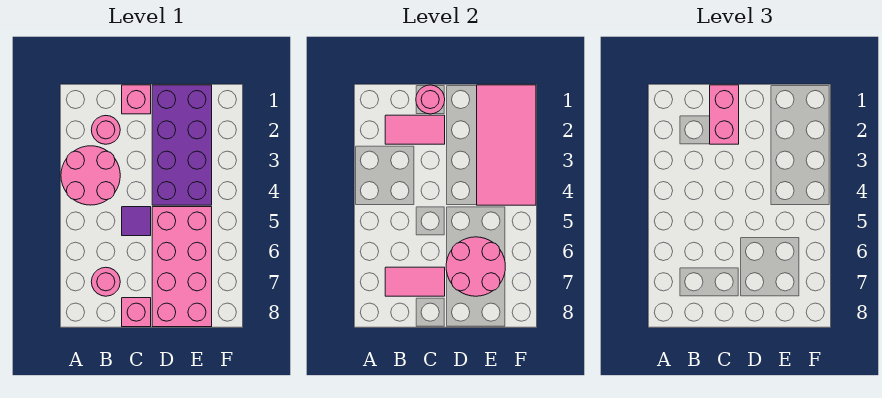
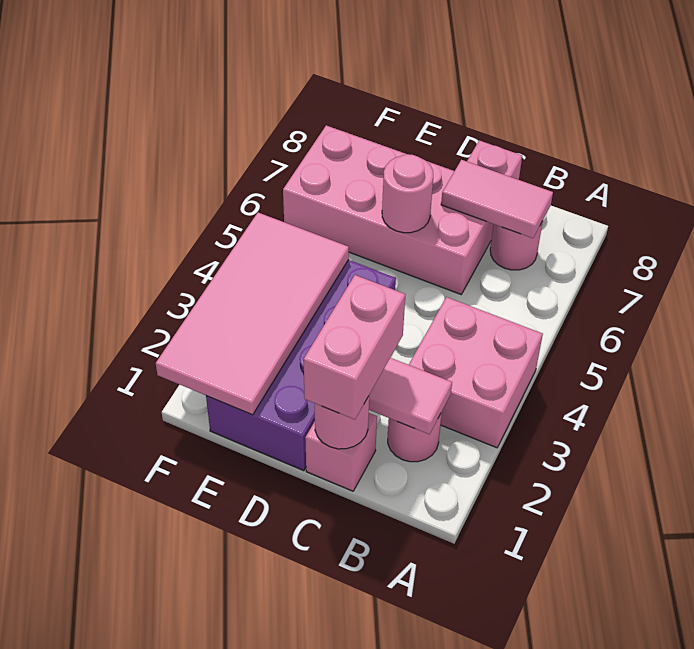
pink 2x2 round brick [61,146,120,205] -> pink 2x2 brick [409,297,543,448]
purple 1x1 tile [122,207,151,236] -> none
pink 2x4 brick [152,207,212,327] -> pink 2x4 brick turned to [283,125,494,294]
pink 2x2 round brick [446,237,505,296] -> pink 1x1 round brick [382,154,433,233]

